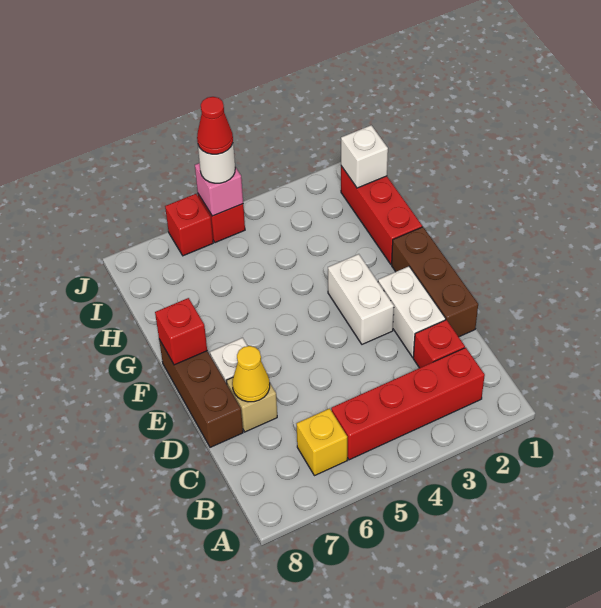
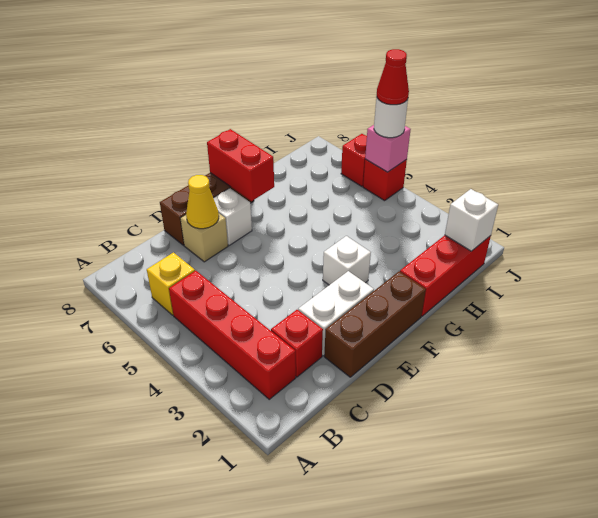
white 1x2 brick [328,254,394,344] -> white 1x1 brick [323,236,371,285]
red 1x1 brick [155,298,207,365] -> red 1x2 brick [207,129,274,201]

